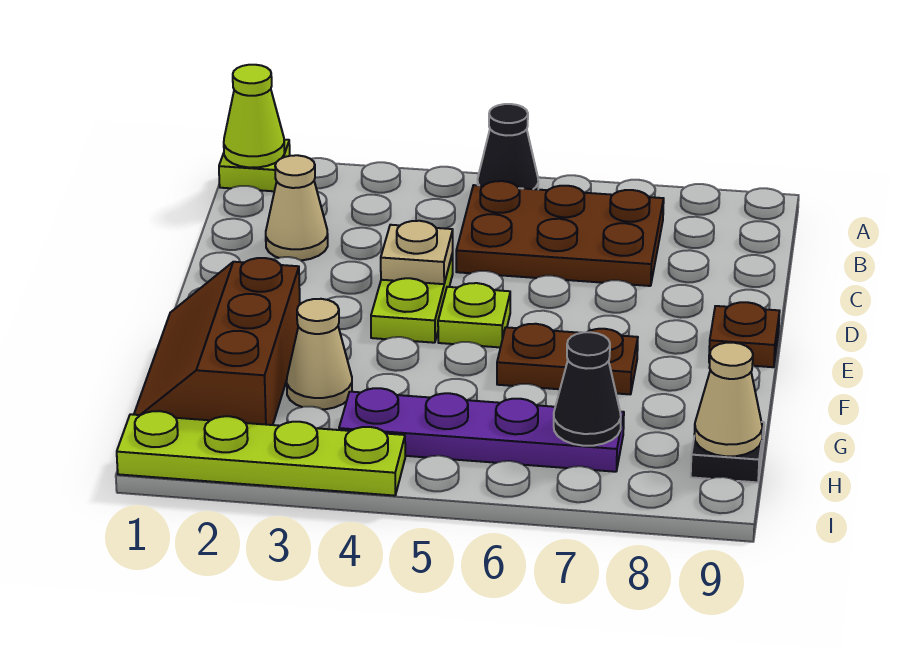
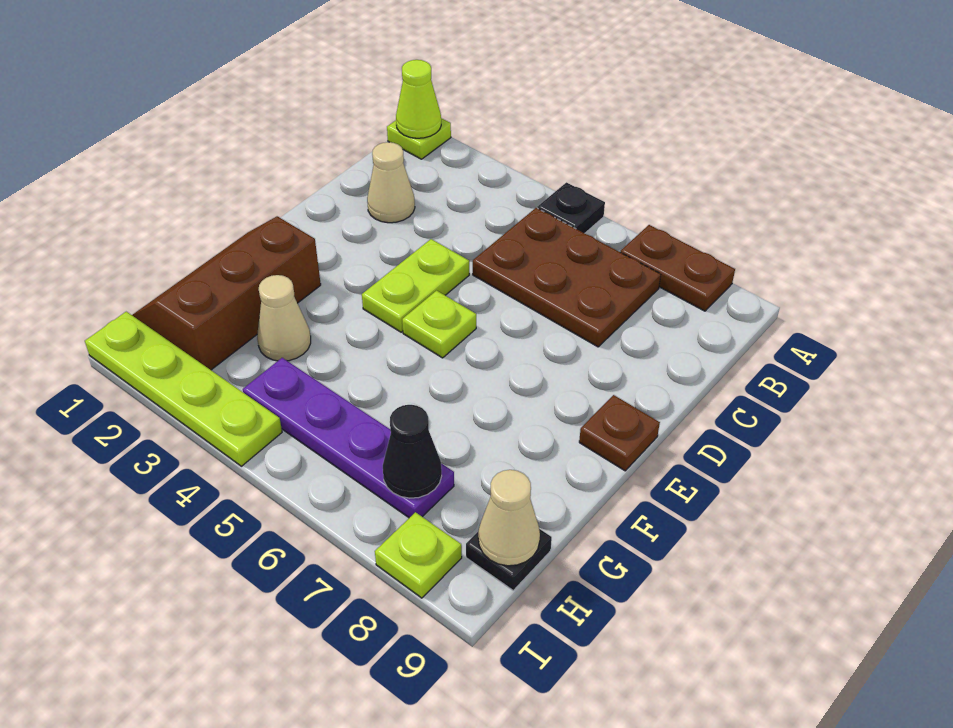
black 1x1 cone [478,104,538,190] -> black 1x1 plate [537,182,605,233]
tan 1x1 plate [381,221,453,284] -> none
brown 1x2 plate [497,324,638,394] -> brown 1x2 plate moved to [621,225,735,311]
none -> lime 1x1 plate [375,512,462,598]

